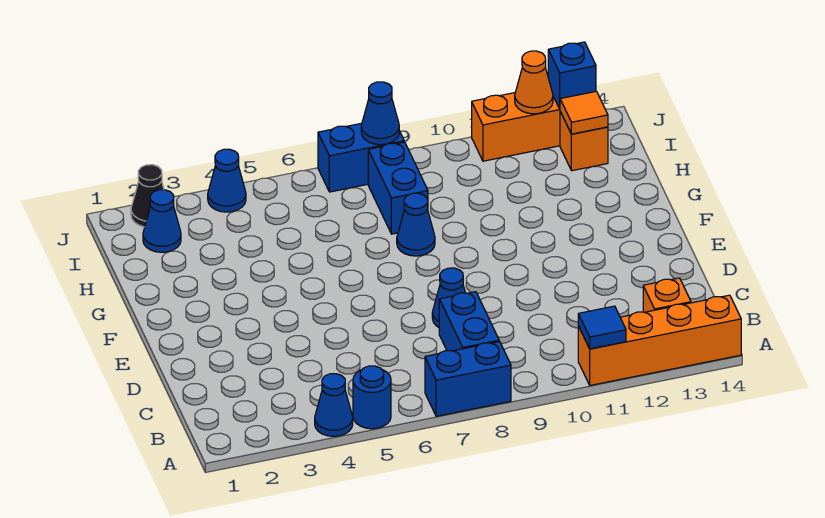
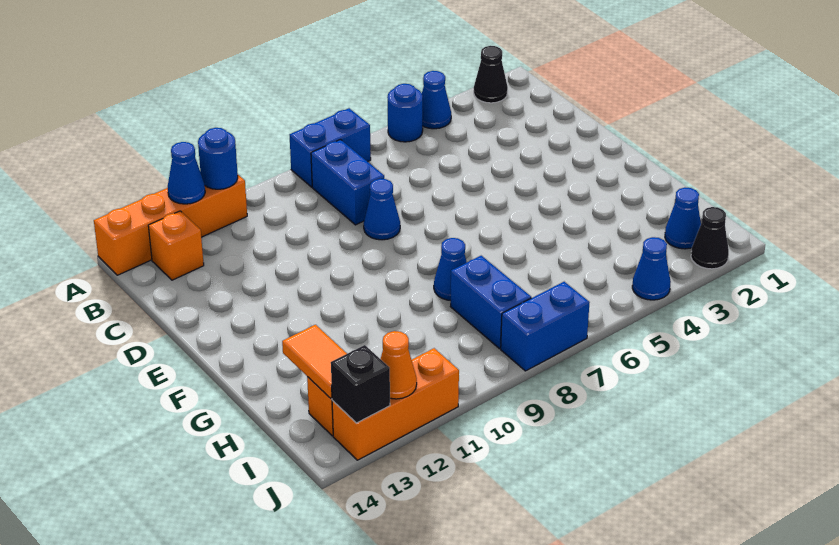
none -> black 1x1 cone [474,46,508,103]
blue 1x1 tile [578,306,626,349] -> blue 1x1 round brick [198,128,238,189]
orange 1x1 tile [560,91,608,134] -> orange 1x2 tile [282,325,347,399]
blue 1x1 cone [361,82,399,145] -> blue 1x1 cone moved to [168,142,205,204]
blue 1x1 brick [548,42,596,109] -> black 1x1 brick [331,345,390,423]

